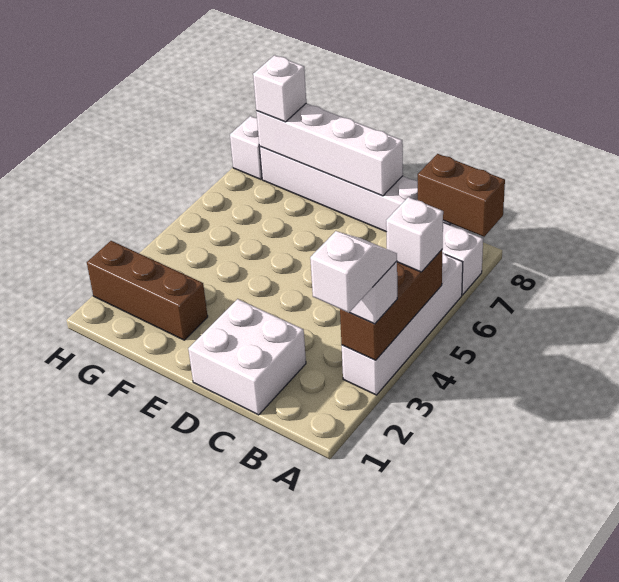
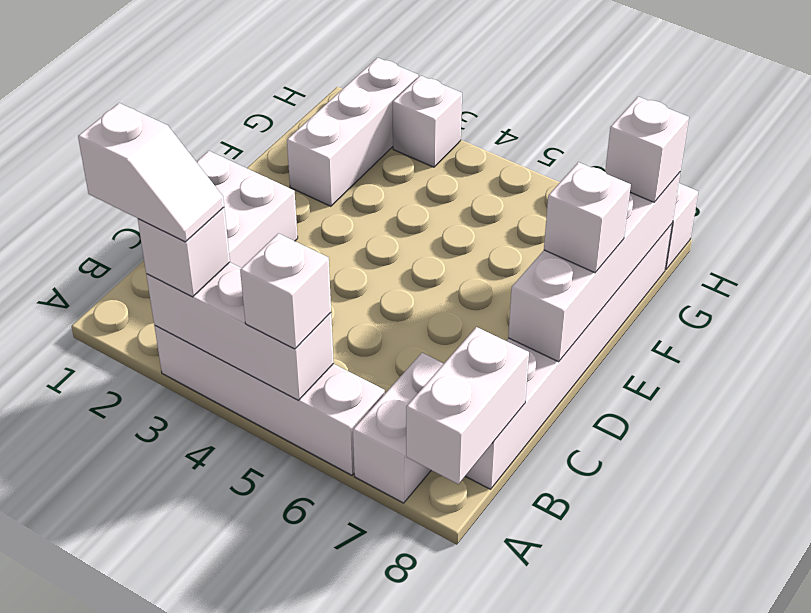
brown 1x3 brick [340,250,442,360] -> white 1x3 brick [146,262,334,400]
brown 1x2 brick [418,154,505,237] -> white 1x2 brick [406,327,529,484]
none -> white 1x1 brick [544,162,631,273]
brown 1x3 brick [87,241,208,340] -> white 1x3 brick [287,58,418,206]
none -> white 1x1 brick [393,76,462,167]

